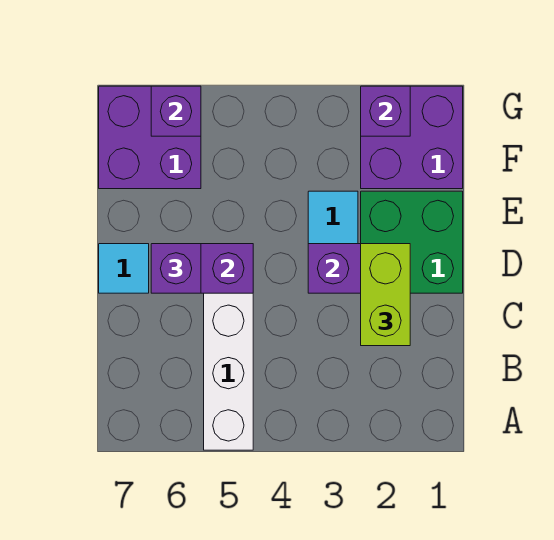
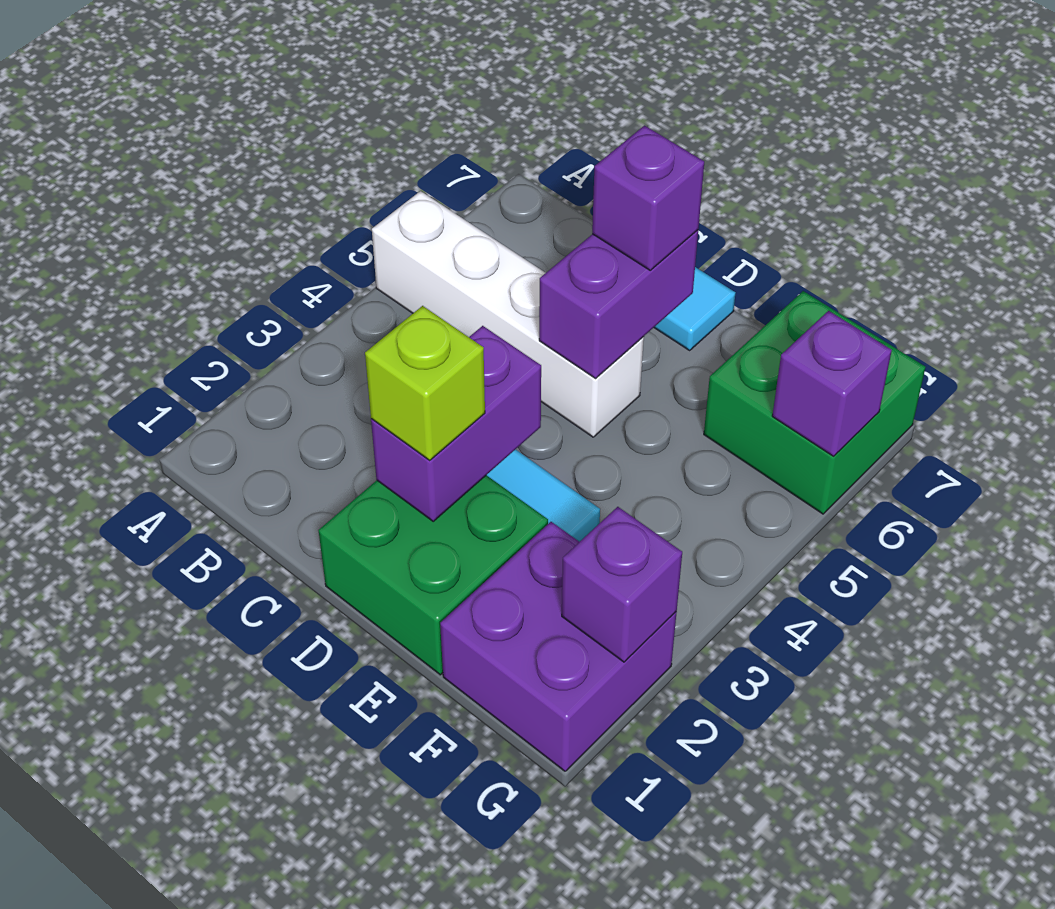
lime 1x2 brick [361,244,410,346] -> lime 1x1 brick [365,306,485,460]
purple 2x2 brick [99,86,201,189] -> green 2x2 brick [704,291,925,514]

